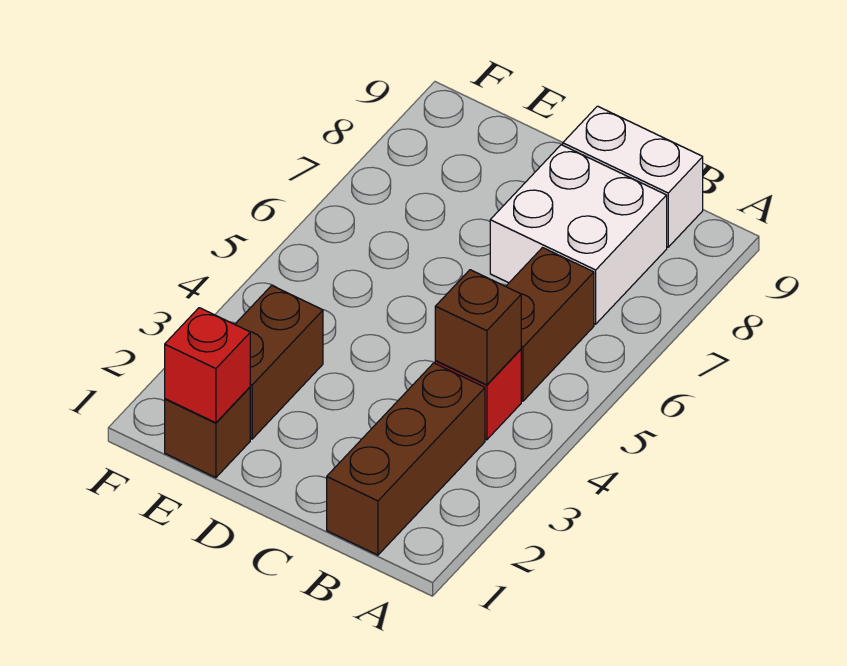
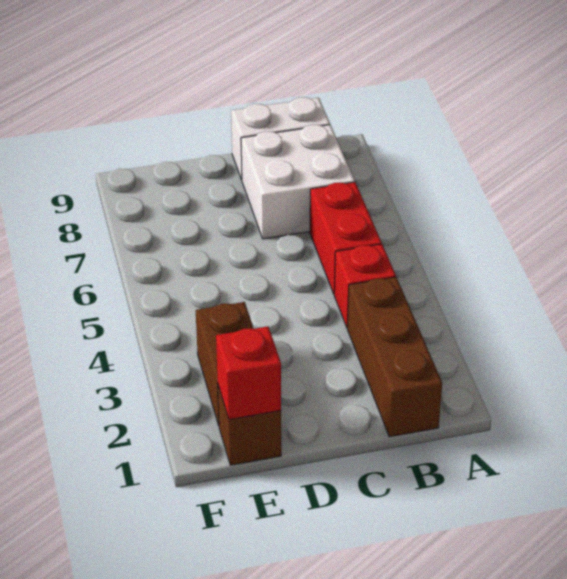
brown 1x1 brick [435,270,521,385] -> none
brown 1x2 brick [506,248,594,401] -> red 1x2 brick [310,182,382,294]

